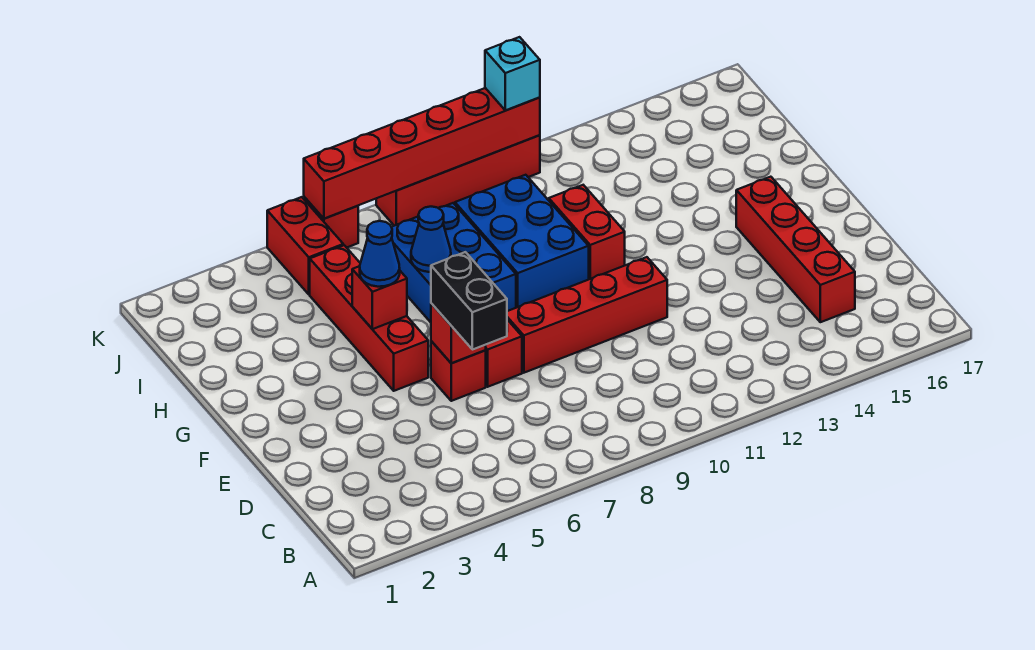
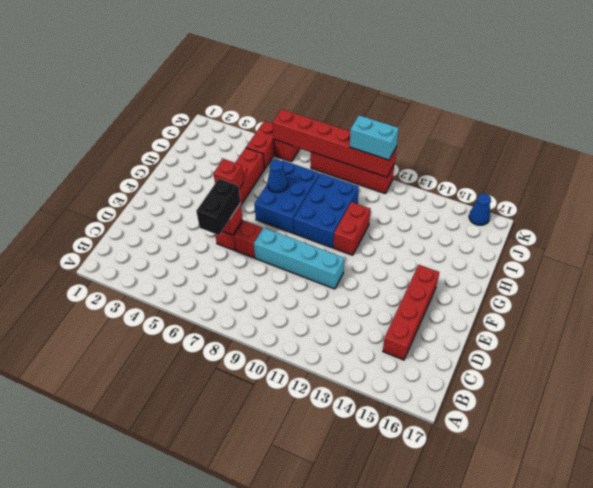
red 1x4 brick [507,257,667,373] -> cyan 1x4 brick [254,228,344,289]
blue 1x1 cone [360,221,400,287] -> blue 1x1 cone moved to [469,193,491,225]
cyan 1x1 brick [485,37,540,110] -> cyan 1x2 brick [350,115,399,160]

